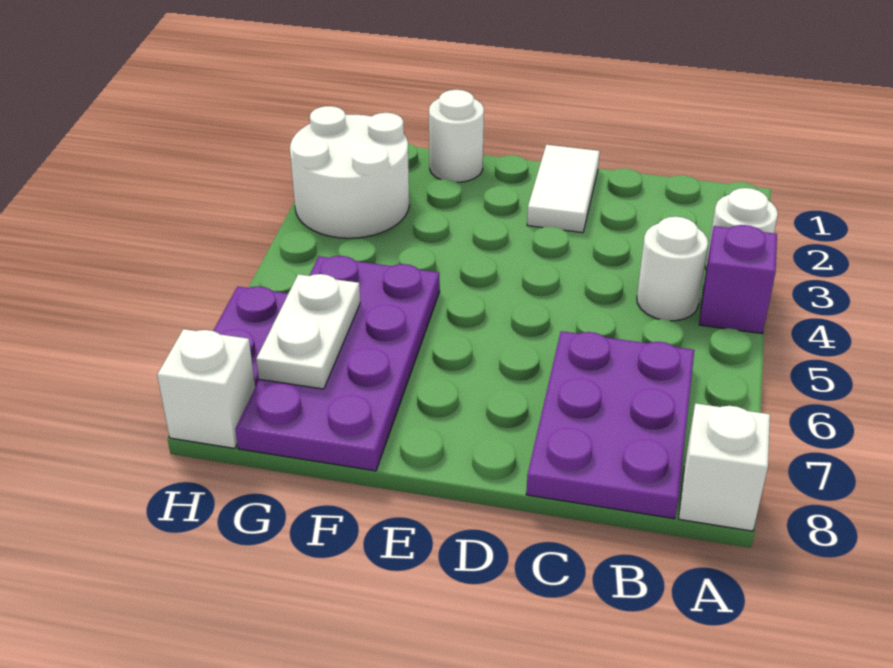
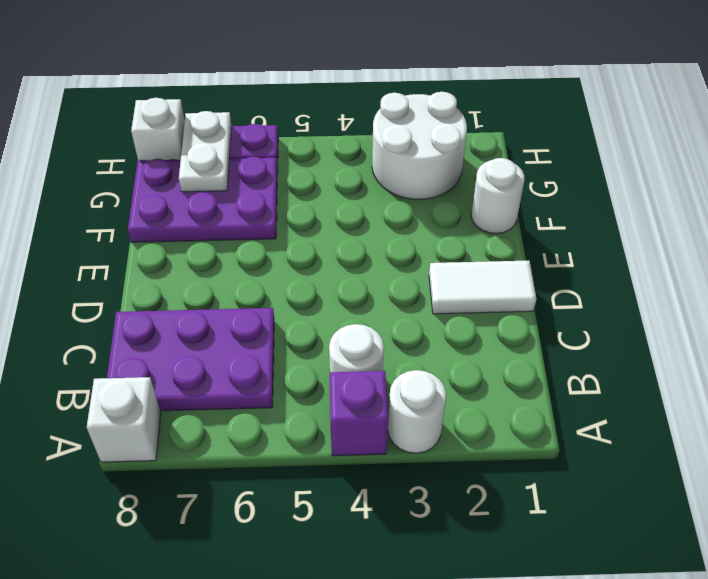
purple 2x4 plate [235,256,440,471] -> purple 2x3 plate [128,157,278,242]
white 1x2 plate [256,274,360,389] -> white 1x2 plate turned to [179,111,231,192]

